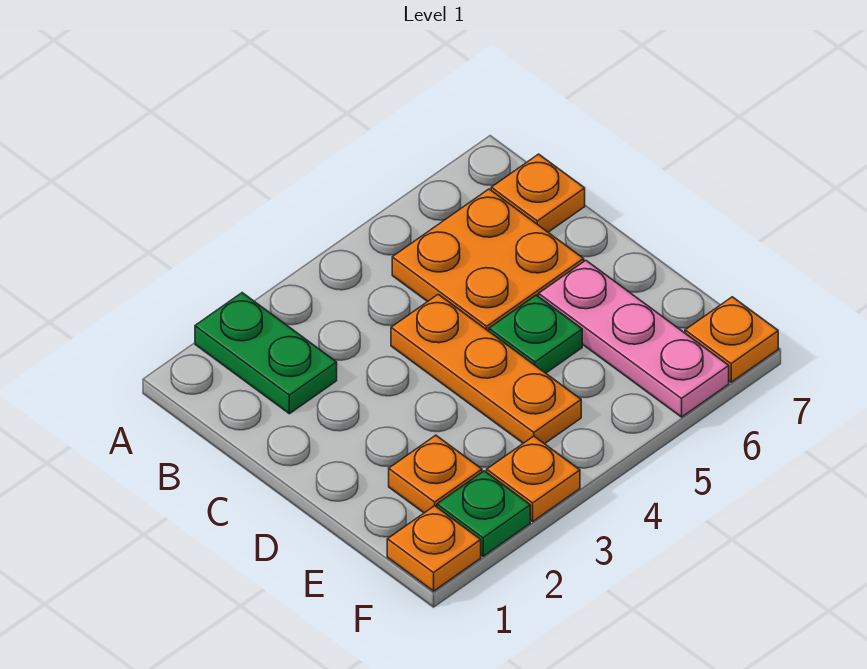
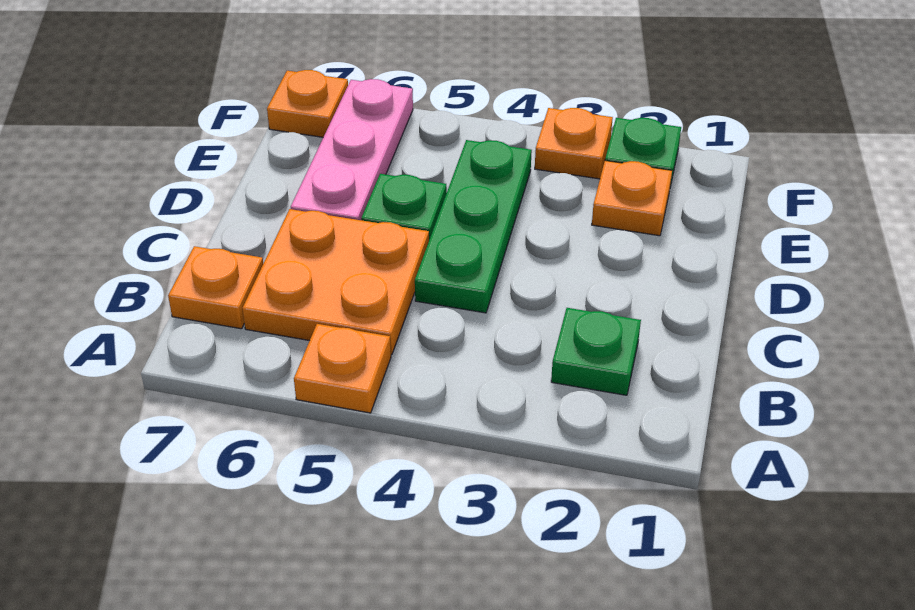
green 1x2 plate [195,293,337,414] -> green 1x1 plate [551,308,641,395]
orange 1x3 plate [391,294,581,444] -> green 1x3 plate [415,140,532,313]
orange 1x1 plate [387,506,481,591] -> orange 1x1 plate moved to [294,324,391,413]

